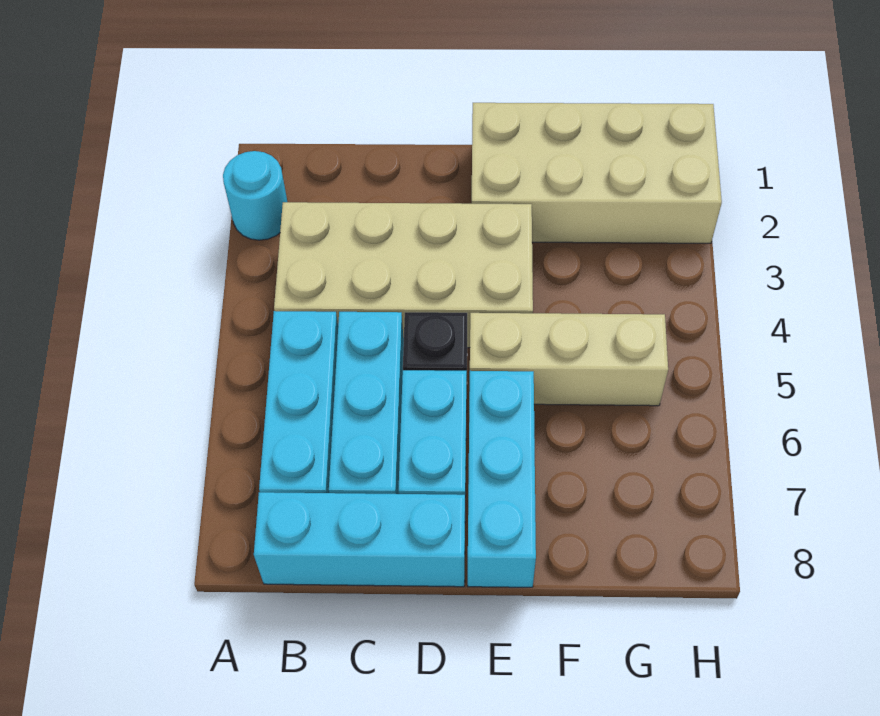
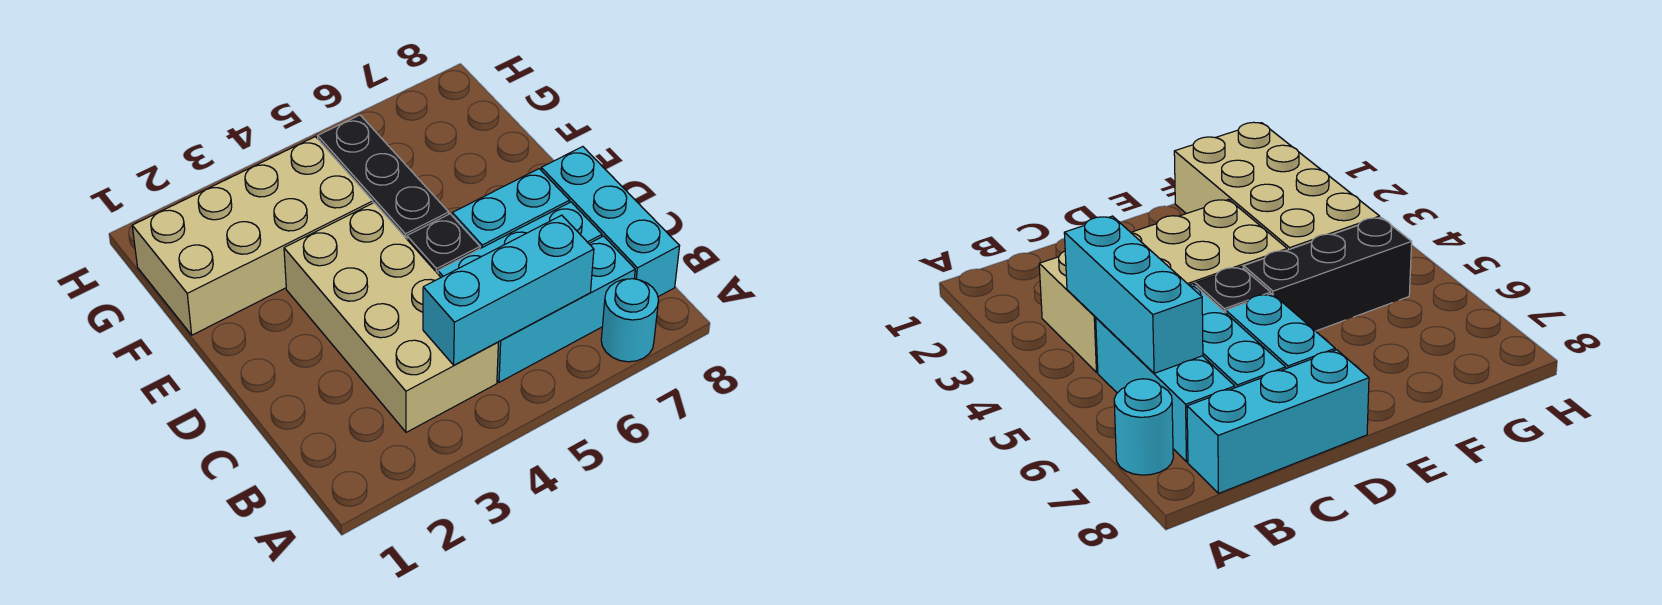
cyan 1x1 round brick [223,151,287,240] -> cyan 1x1 round brick moved to [601,279,658,362]
tan 2x4 brick [472,103,722,243] -> tan 2x4 brick turned to [132,137,373,335]
tan 1x3 brick [470,313,668,406] -> black 1x3 brick [318,115,449,239]
cyan 1x3 brick [468,371,536,587] -> cyan 1x3 brick moved to [423,215,594,365]

